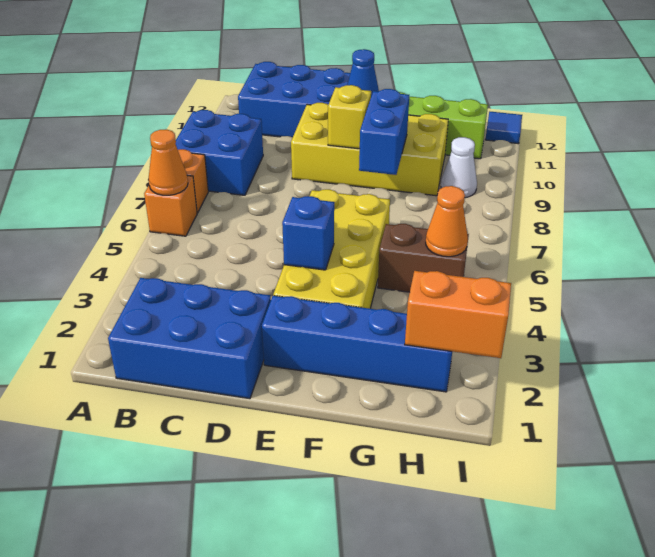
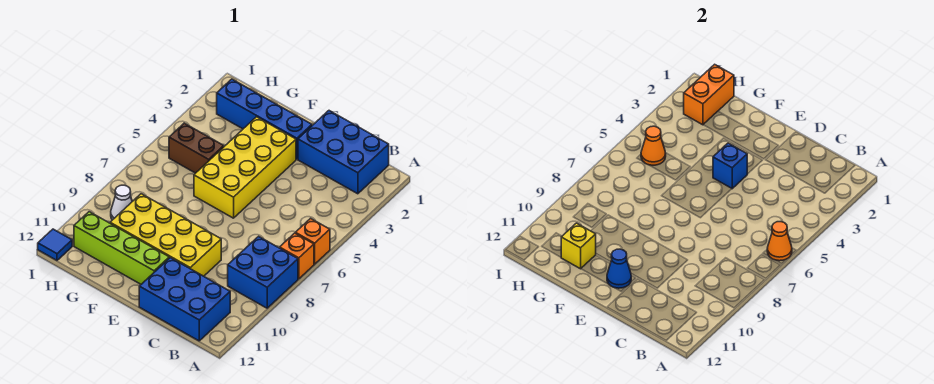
yellow 1x1 brick [328,85,371,149] -> yellow 1x1 brick moved to [561,223,596,269]
blue 1x2 brick [359,89,409,175] -> none
orange 1x2 brick [405,271,511,358] -> orange 1x2 brick turned to [684,64,734,125]

